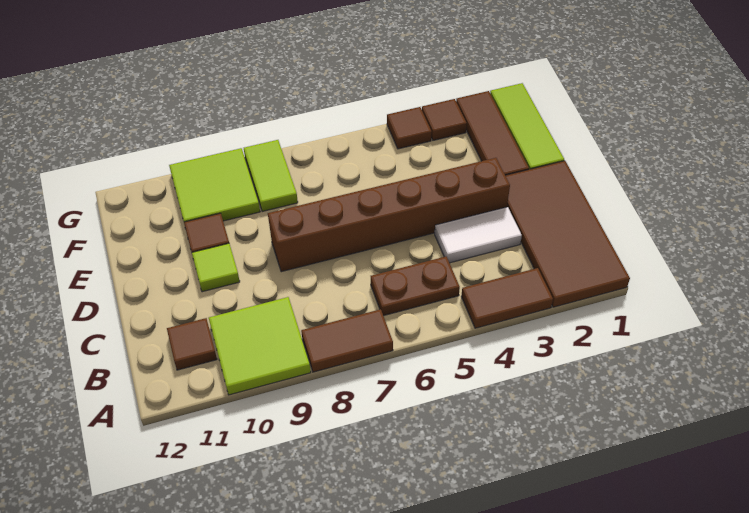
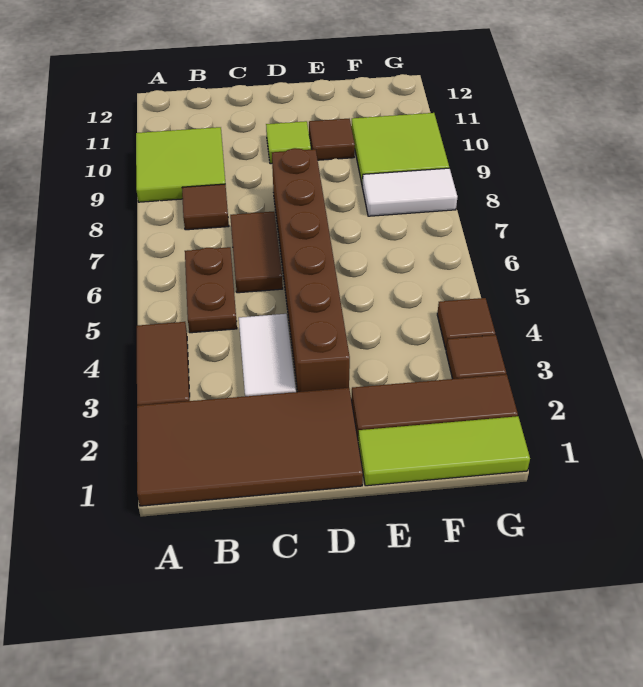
brown 1x2 tile [301,309,393,372] -> brown 1x2 tile moved to [230,212,283,293]
brown 1x1 tile [167,318,217,370] -> brown 1x1 tile moved to [182,184,229,230]
lime 1x2 tile [244,140,298,212] -> white 1x2 tile [362,168,457,216]

